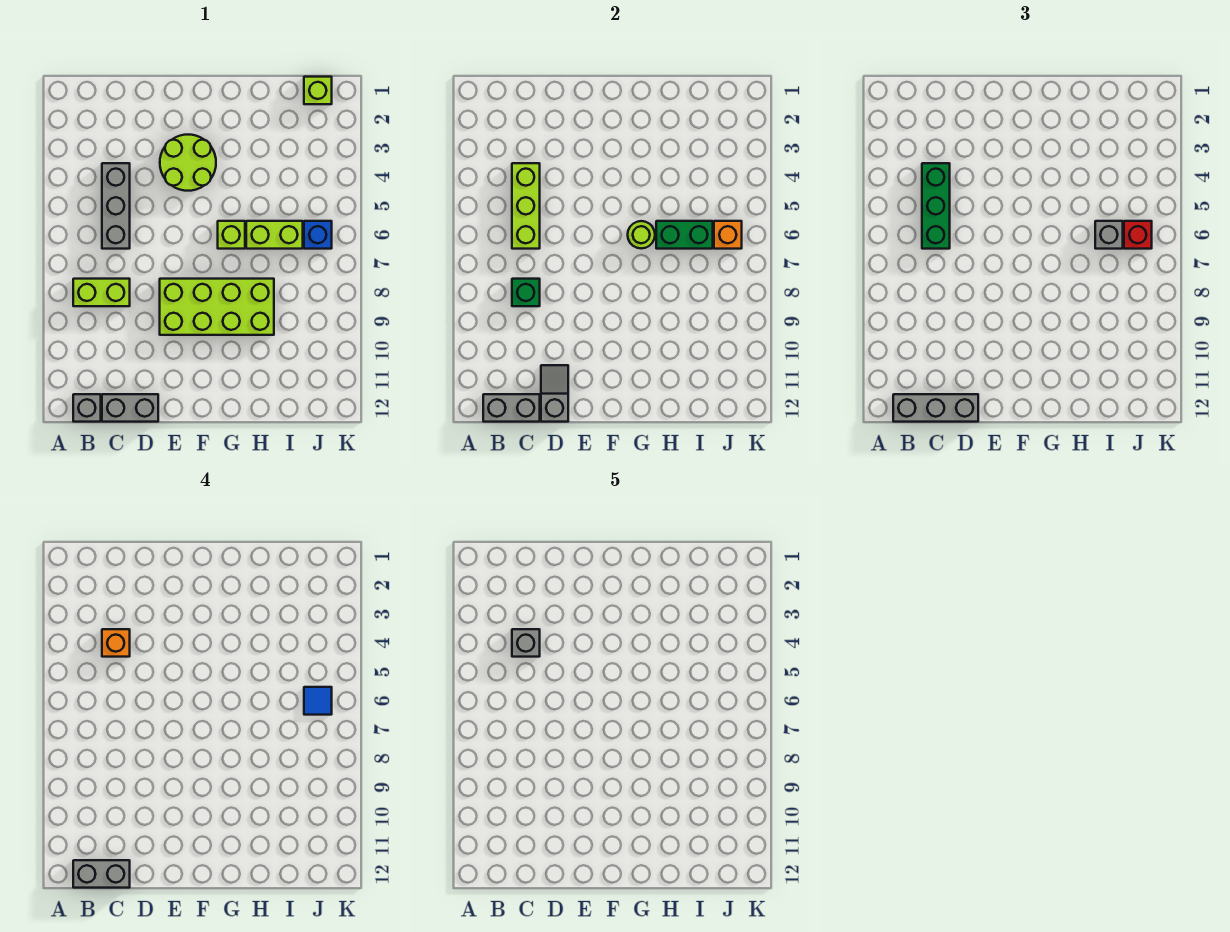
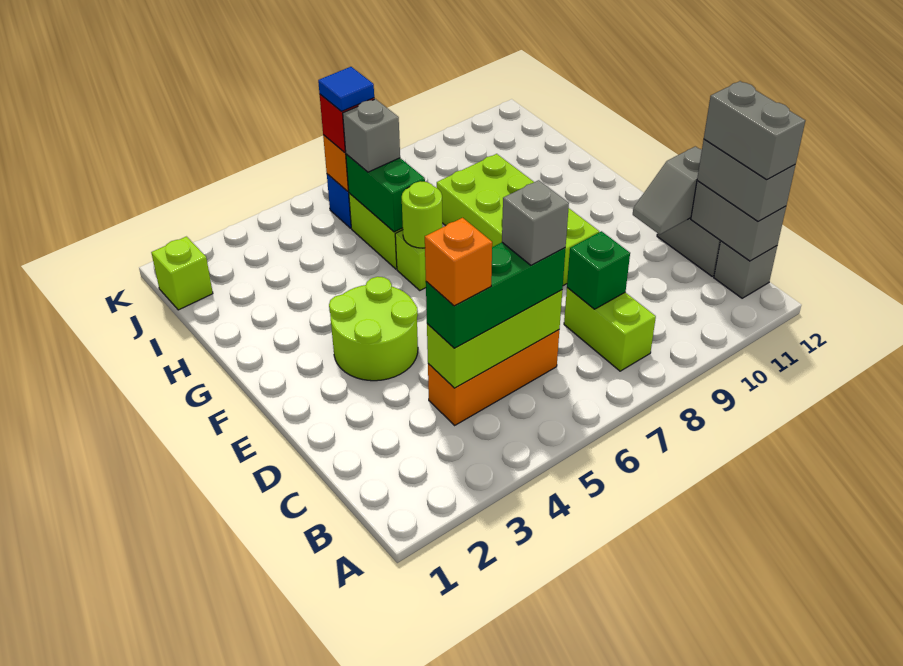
grey 1x3 brick [893,394,978,422] -> grey 1x2 brick [697,139,795,222]
grey 1x3 brick [102,163,130,249] -> orange 1x3 brick [428,330,559,425]
grey 1x1 brick [512,629,540,657] -> grey 1x1 brick moved to [502,180,569,265]

